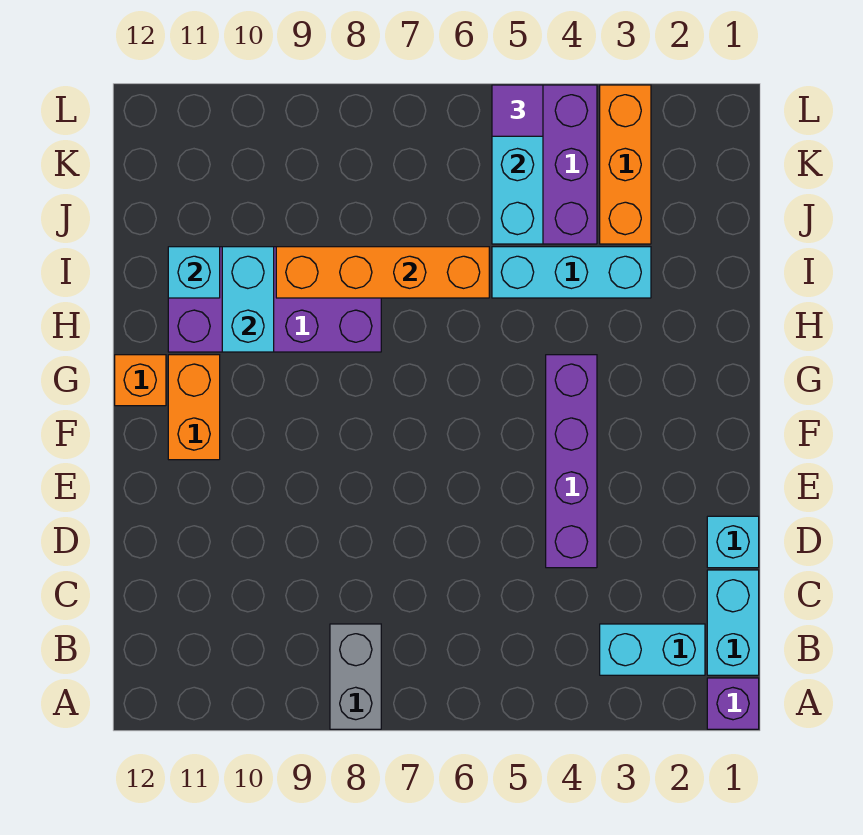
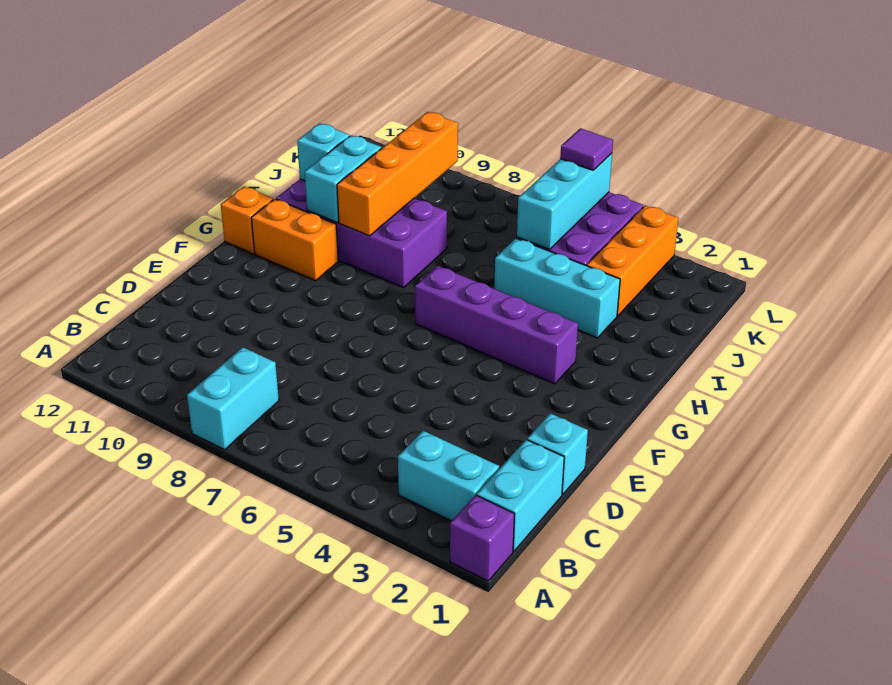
grey 1x2 brick [330,624,381,729] -> cyan 1x2 brick [187,347,279,450]
purple 1x4 brick [546,355,597,568] -> purple 1x4 brick turned to [415,266,578,384]
orange 1x2 brick [168,355,220,460] -> orange 1x2 brick turned to [251,199,338,281]
orange 1x4 brick [276,247,489,298] -> orange 1x4 brick turned to [337,112,458,236]

